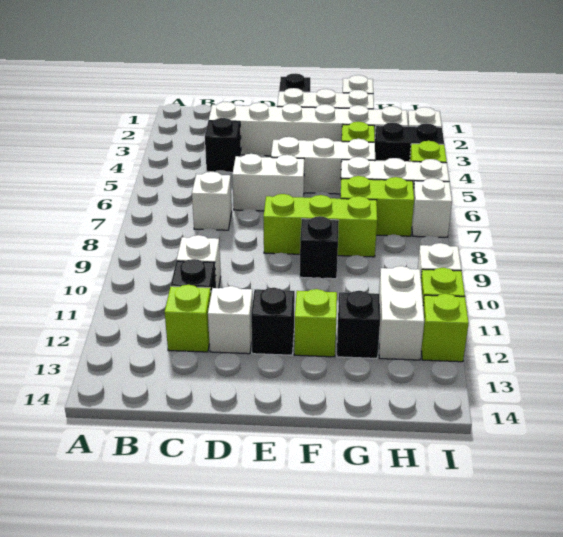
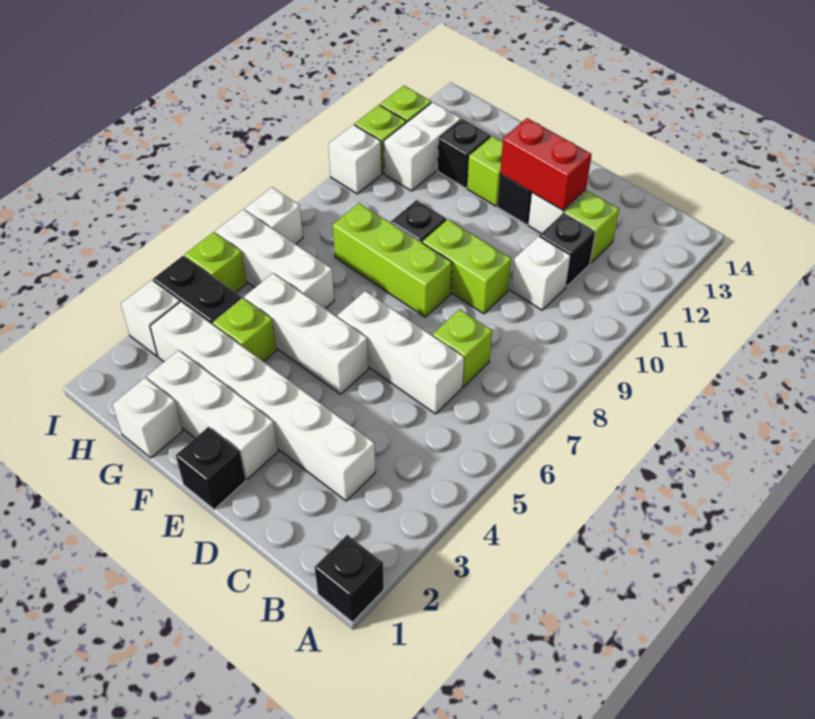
black 1x1 brick [205,118,241,172] -> black 1x1 brick moved to [315,535,384,622]
white 1x1 brick [192,172,232,230] -> lime 1x1 brick [433,309,492,387]
white 1x2 brick [232,154,304,211] -> white 1x3 brick [337,291,464,414]
none -> red 1x2 brick [500,118,592,210]
lime 1x2 brick [340,176,414,236] -> lime 1x2 brick moved to [422,220,511,314]

